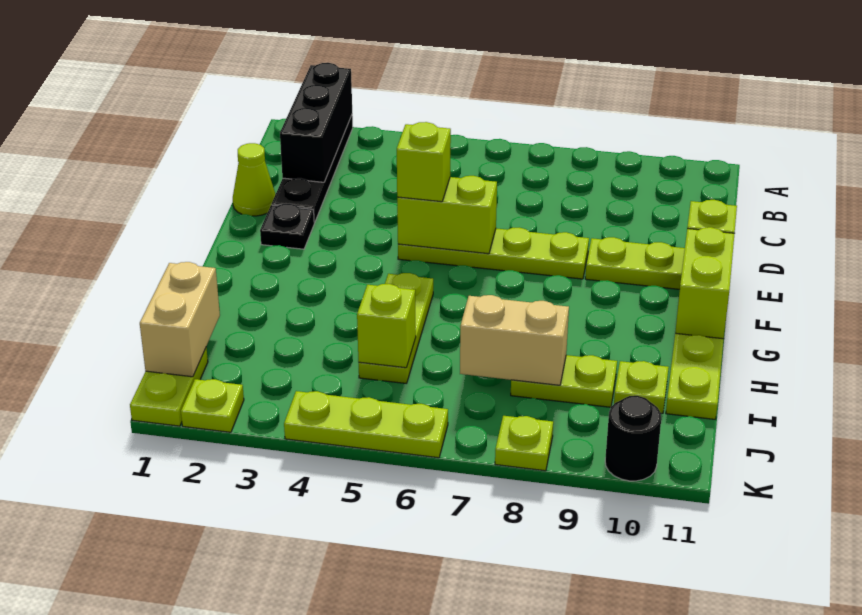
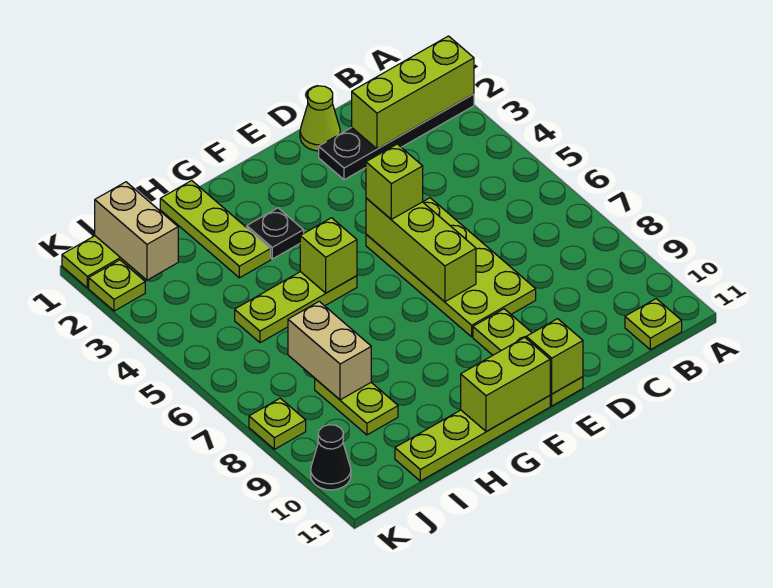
black 1x3 brick [280,63,352,182] -> lime 1x3 brick [352,36,474,149]
black 1x1 plate [260,204,314,249] -> black 1x1 plate moved to [247,208,304,259]
lime 1x4 plate [398,228,589,279] -> lime 2x4 plate [366,198,536,337]
lime 1x2 brick [397,176,497,254] -> lime 1x3 brick [366,198,476,302]
tan 1x2 brick [140,262,220,377] -> tan 1x2 brick turned to [95,182,178,280]
lime 1x1 brick [357,284,416,368] -> lime 1x1 brick moved to [300,218,357,293]
lime 1x1 plate [614,361,669,413] -> lime 1x1 plate moved to [625,299,682,350]
lime 1x3 plate [284,391,448,458] -> lime 1x3 plate moved to [160,181,271,278]
black 1x1 round brick [605,396,661,481] -> black 1x1 cone [311,425,351,490]

